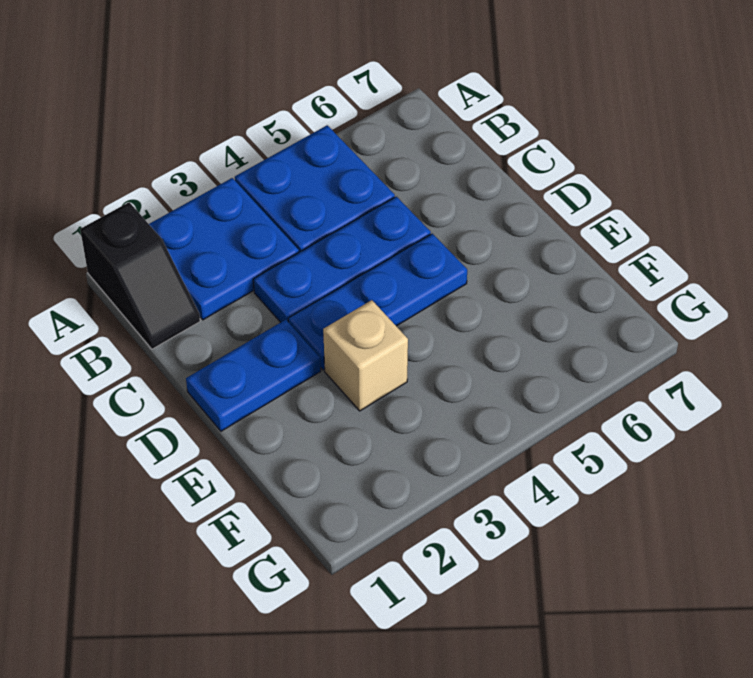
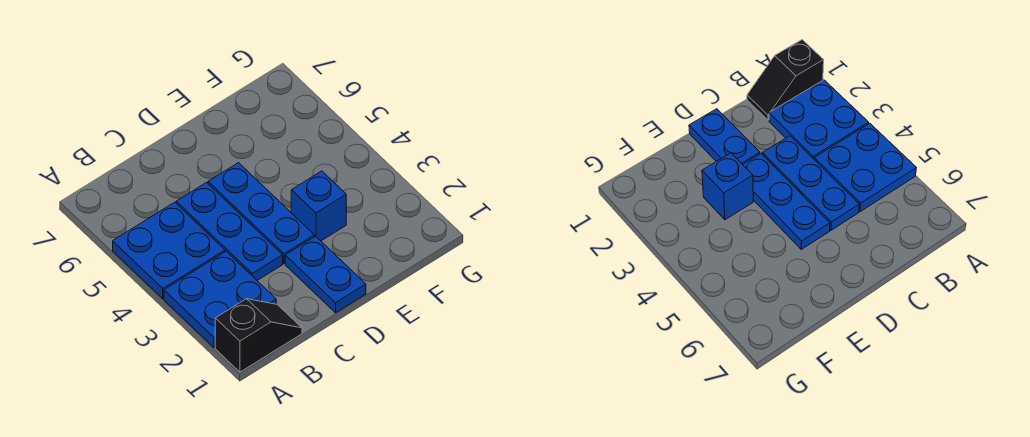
tan 1x1 brick [323,300,408,411] -> blue 1x1 brick [291,171,346,241]

